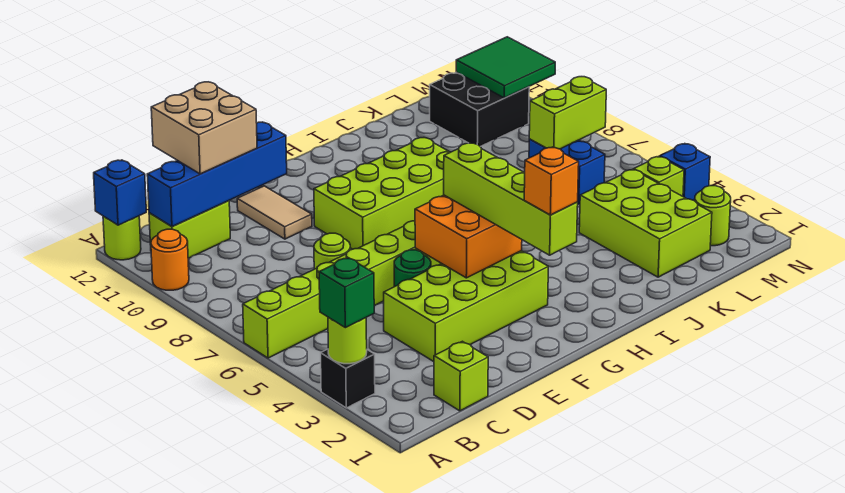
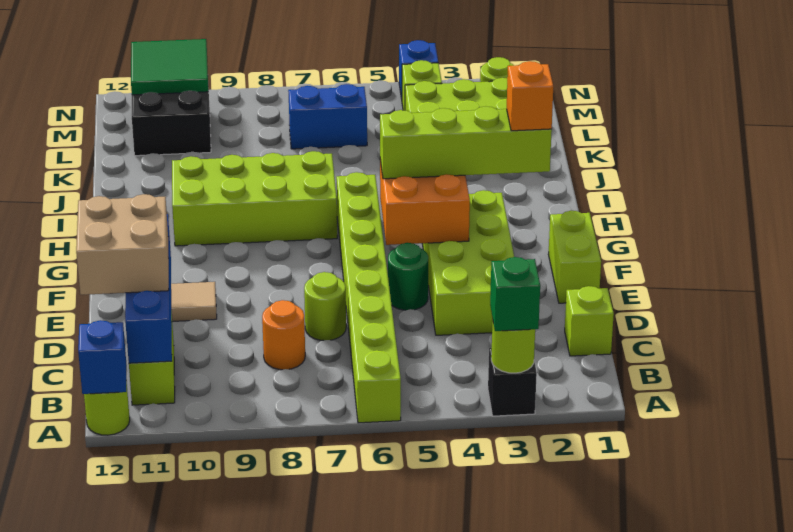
orange 1x1 round brick [151,229,189,290] -> orange 1x1 round brick moved to [262,300,305,370]
lime 2x4 brick [314,138,450,249] -> lime 2x4 brick turned to [172,151,337,246]
lime 1x2 brick [529,77,606,149] -> lime 1x2 brick moved to [548,211,601,303]

